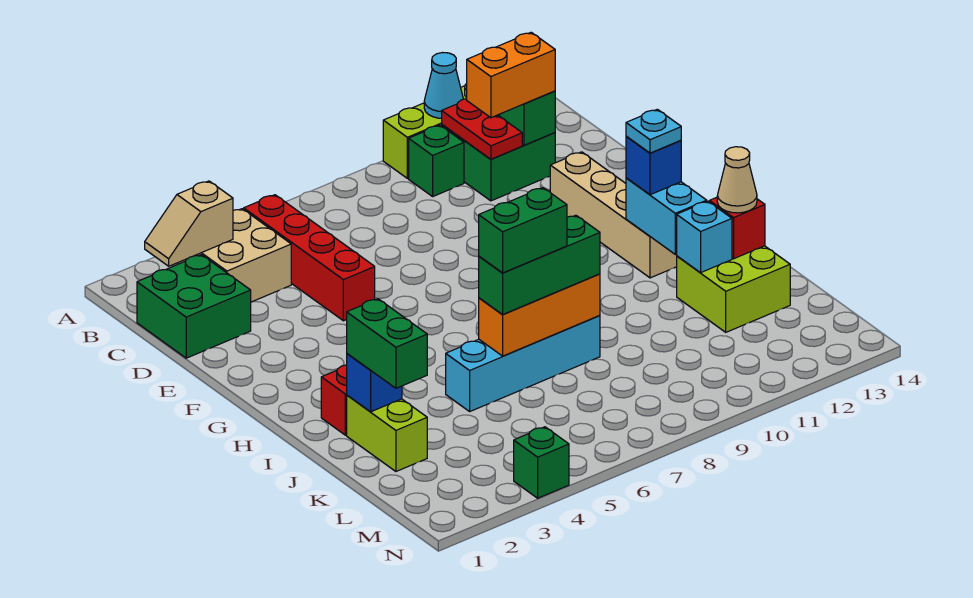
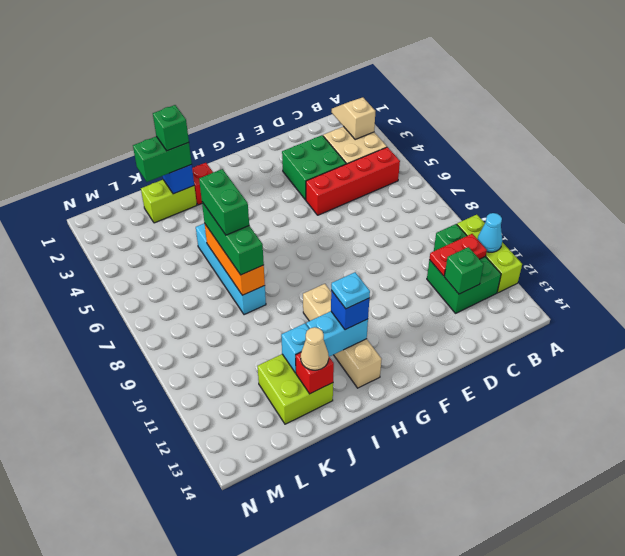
green 2x2 brick [137,255,251,358] -> green 2x2 brick moved to [282,135,346,200]
orange 1x2 brick [467,32,555,118] -> none
tan 1x4 brick [550,152,677,278] -> tan 1x4 brick turned to [303,284,382,388]
green 1x1 brick [514,427,569,498] -> green 1x1 brick moved to [153,105,189,151]

